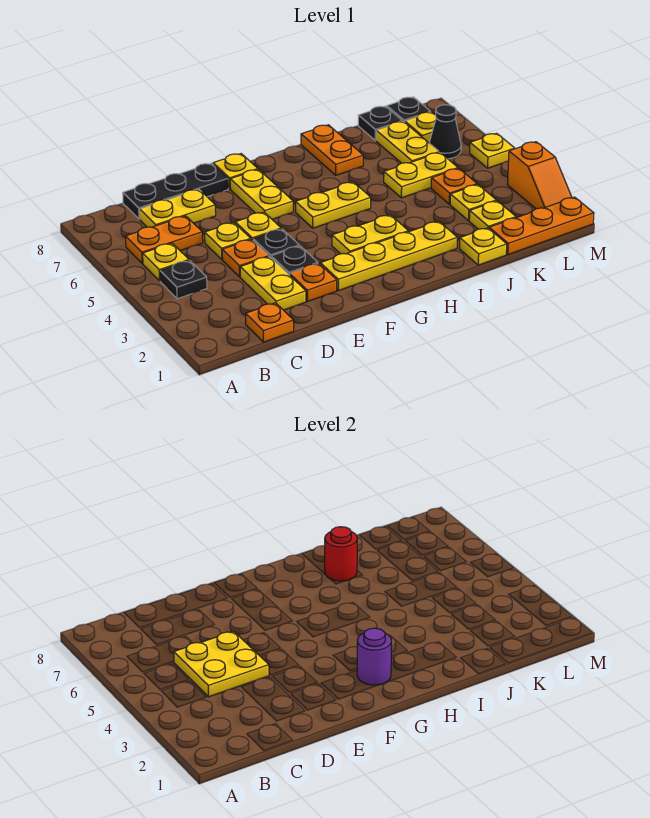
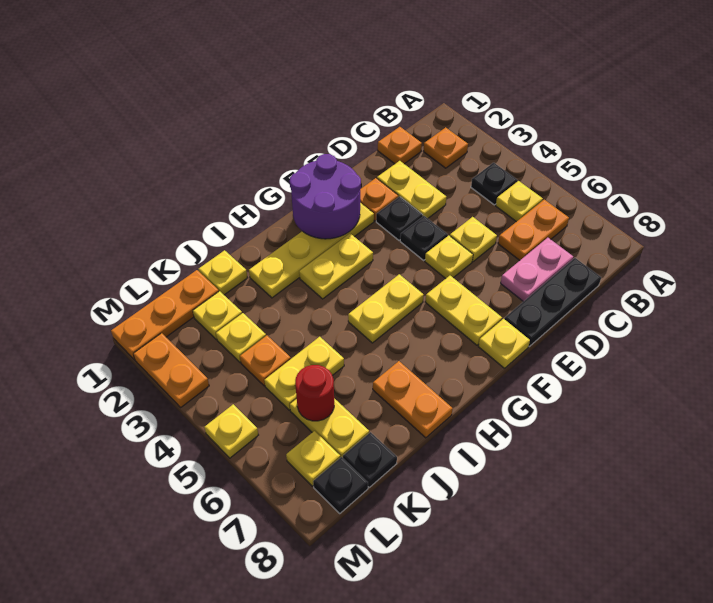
yellow 2x2 plate [174,631,269,697] -> none
yellow 1x2 plate [140,189,216,227] -> pink 1x2 plate [501,238,573,302]
orange 1x1 plate [222,239,269,277] -> orange 1x1 plate moved to [423,127,468,168]
purple 1x1 round brick [357,628,391,685] -> purple 2x2 round brick [290,154,361,239]
red 1x1 round brick [325,527,357,581] -> red 1x1 round brick moved to [295,365,334,421]
black 1x1 cone [429,105,461,159] -> none
orange 1x2 slope [508,142,572,209] -> orange 1x2 plate [133,333,209,407]

